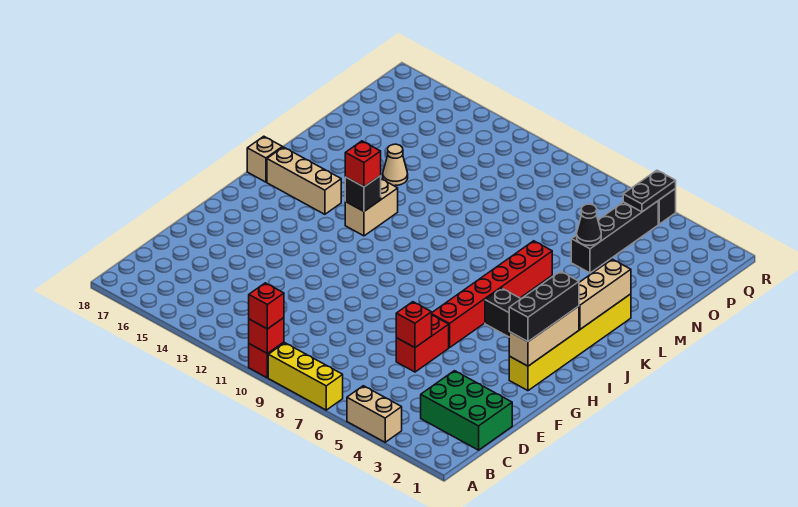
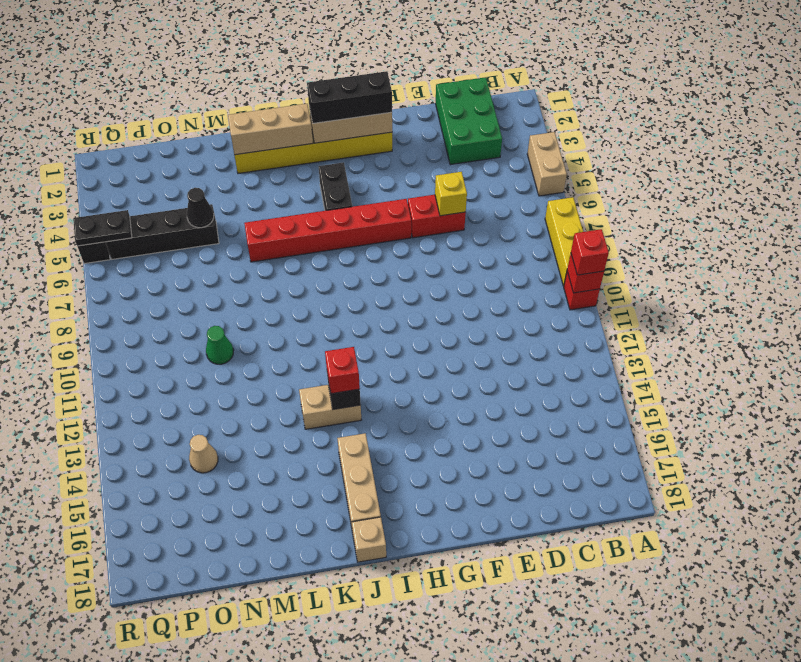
red 1x1 brick [396,302,432,348] -> yellow 1x1 brick [435,172,467,216]
tan 1x1 cone [383,144,408,186] -> tan 1x1 cone moved to [189,435,218,473]
none -> green 1x1 cone [206,326,233,364]

